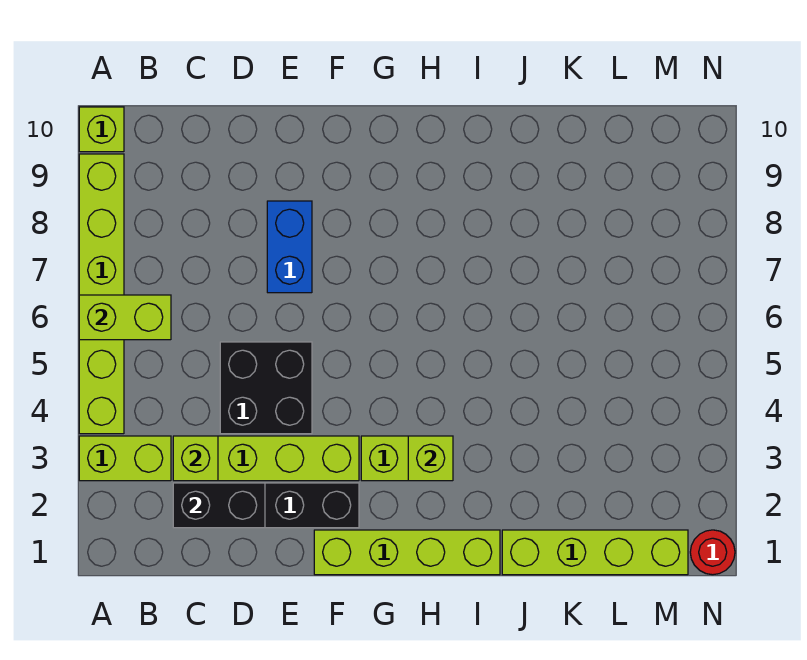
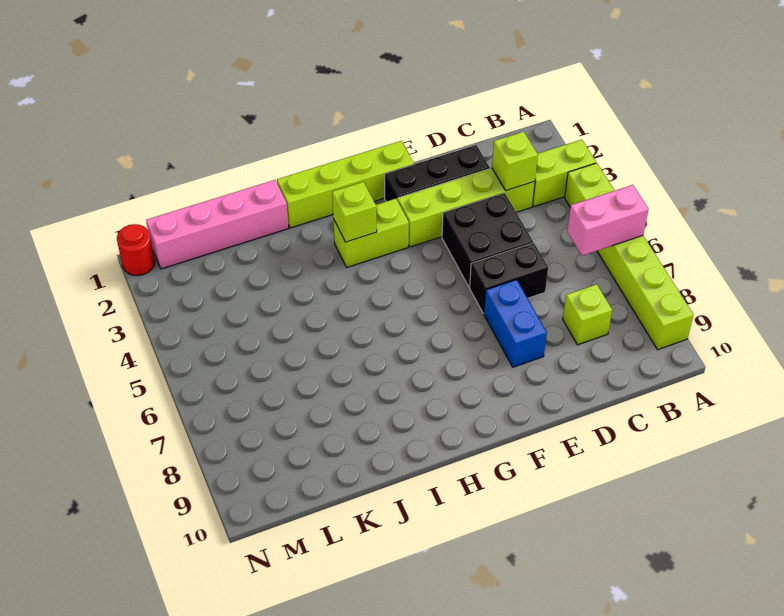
lime 1x2 brick [79,295,171,340] -> pink 1x2 brick [567,185,649,256]
lime 1x1 brick [79,107,124,152] -> lime 1x1 brick moved to [563,284,612,345]
black 1x2 brick [173,483,265,528] -> black 1x2 brick moved to [470,243,548,313]
lime 1x4 brick [502,530,688,575] -> pink 1x4 brick [146,180,289,269]

